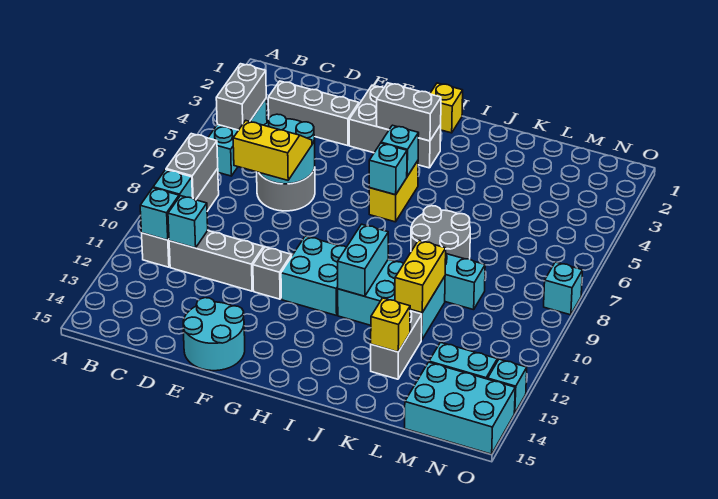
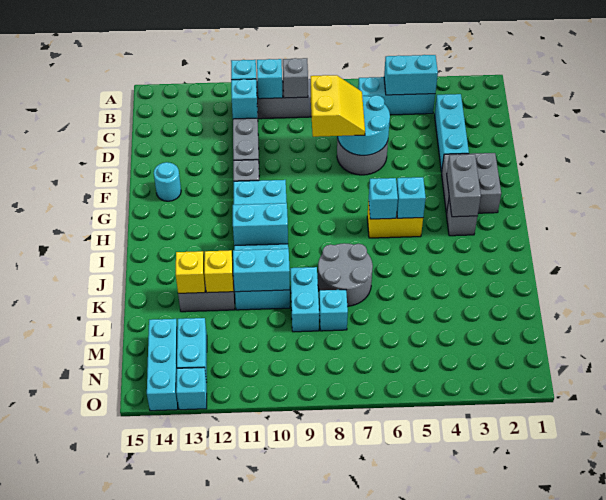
grey 1x2 brick [216,64,266,130] -> cyan 1x2 brick [384,55,438,95]
grey 1x2 brick [166,134,218,200] -> grey 1x1 brick [283,58,308,98]
grey 1x3 brick [268,81,359,146] -> cyan 1x3 brick [434,94,469,172]
cyan 2x2 round brick [183,298,245,371] -> cyan 1x1 round brick [154,162,181,201]
yellow 1x1 brick [430,83,463,133] -> yellow 1x1 brick moved to [204,250,233,293]
yellow 1x2 brick [395,240,446,313] -> cyan 1x2 brick [233,249,290,292]
cyan 2x3 brick [405,362,515,454] -> cyan 1x3 brick [147,319,178,411]
cyan 1x1 brick [544,262,583,315] -> cyan 1x1 brick moved to [319,290,348,331]

